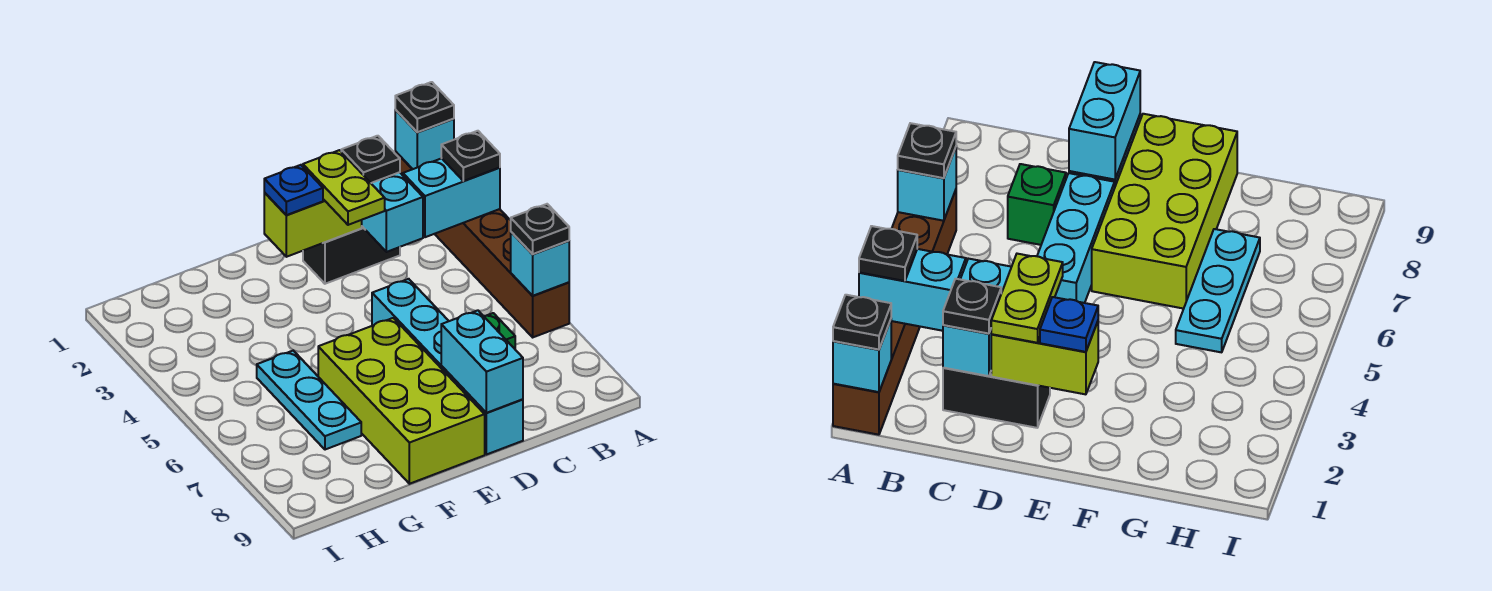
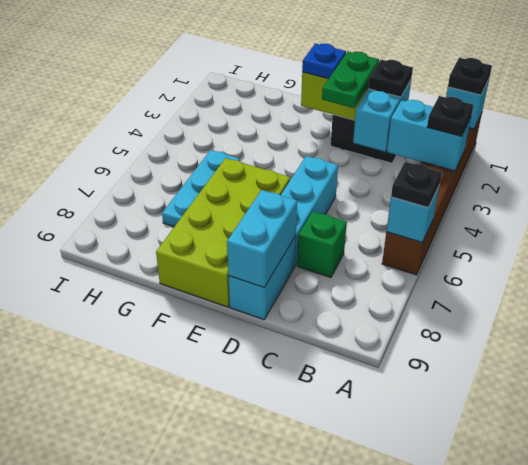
lime 1x2 plate [303,150,385,225] -> green 1x2 plate [322,52,379,108]

